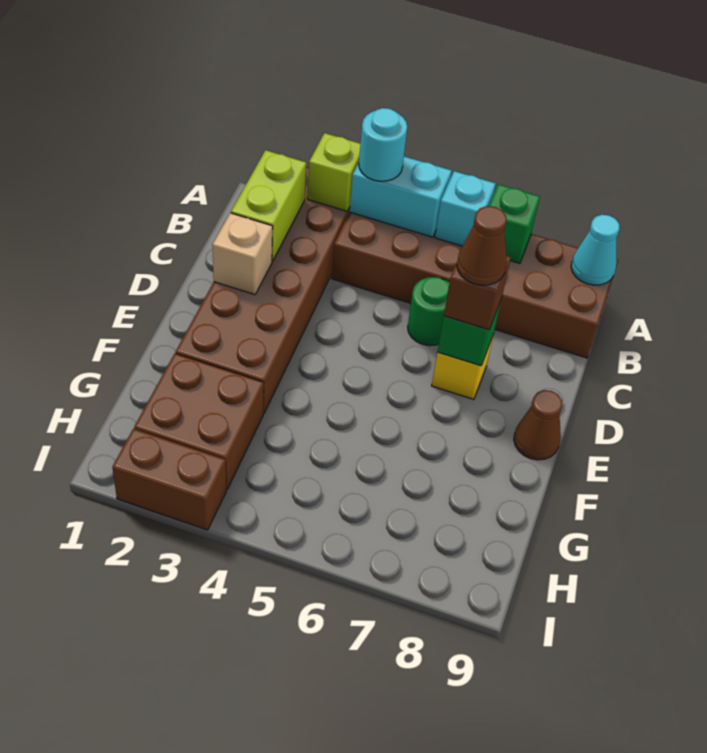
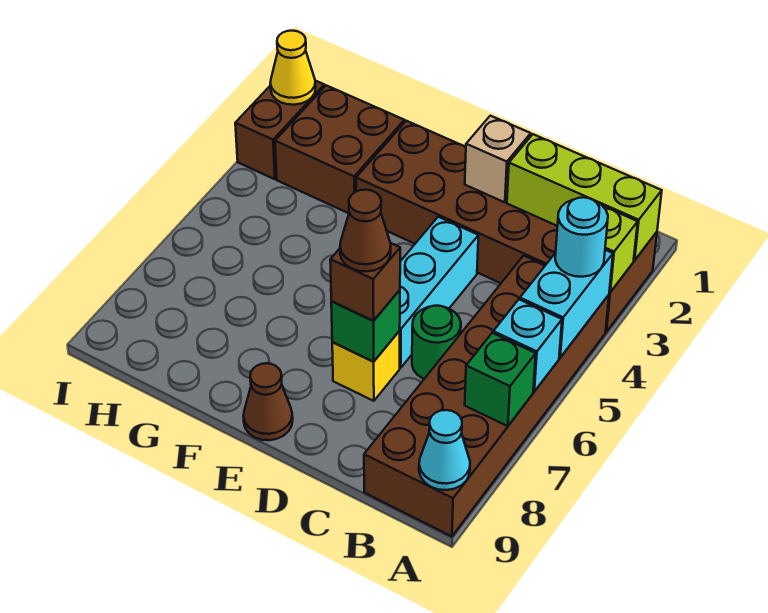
lime 1x2 brick [231,150,306,261] -> lime 1x3 brick [507,134,662,260]
none -> cyan 1x3 brick [400,217,478,368]
none -> yellow 1x1 cone [270,31,316,105]

